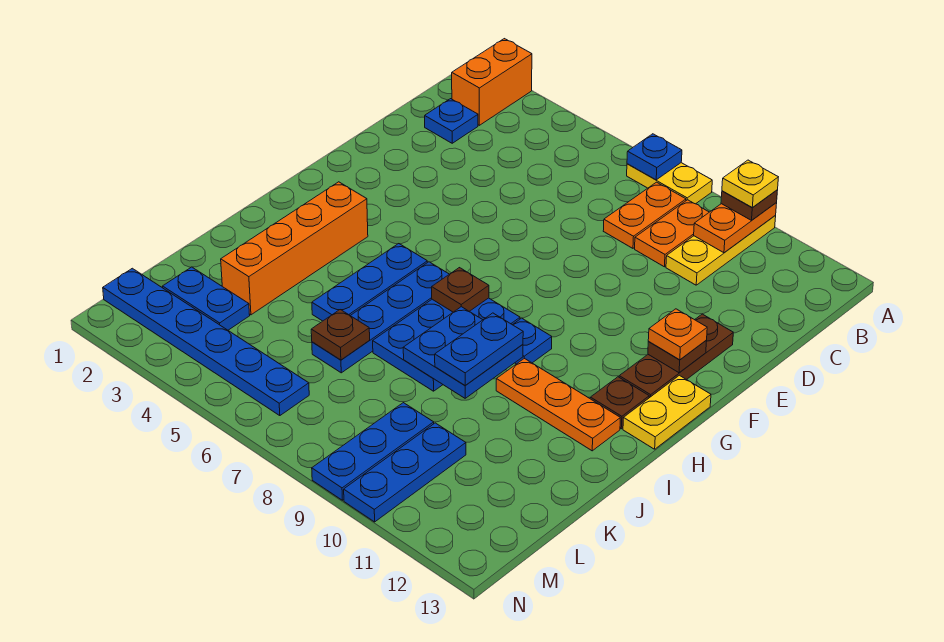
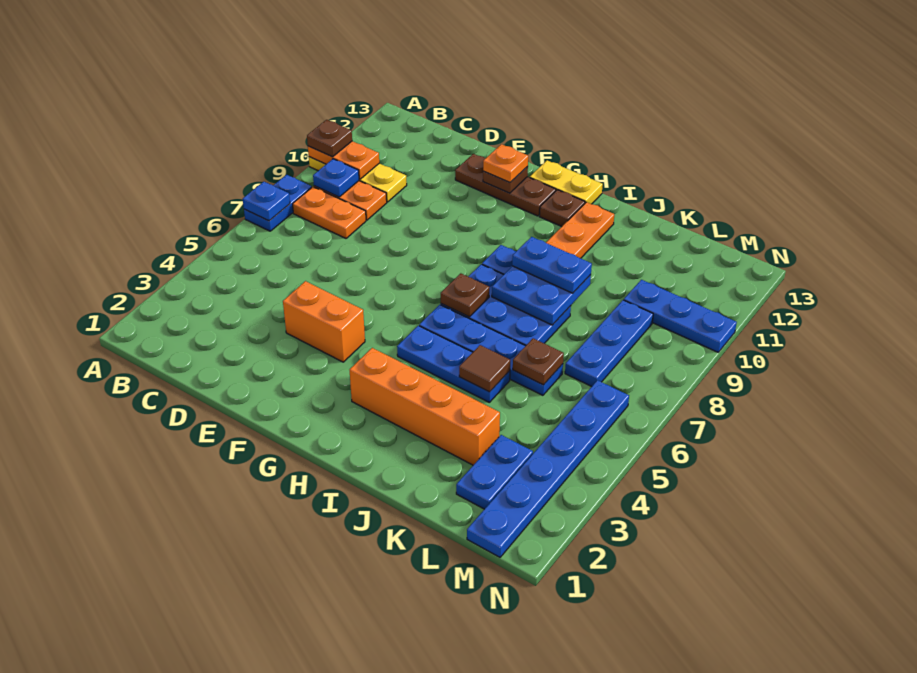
orange 1x2 brick [452,39,532,125] -> orange 1x2 brick moved to [283,281,365,362]
yellow 1x2 plate [627,163,712,204] -> blue 1x2 plate [244,175,312,231]
yellow 1x1 plate [722,160,778,208] -> none
blue 1x1 plate [425,99,478,143] -> blue 1x1 plate moved to [313,159,359,197]
none -> brown 1x1 tile [459,345,510,392]
blue 1x3 plate [312,403,434,500] -> blue 1x3 plate turned to [565,300,653,386]

